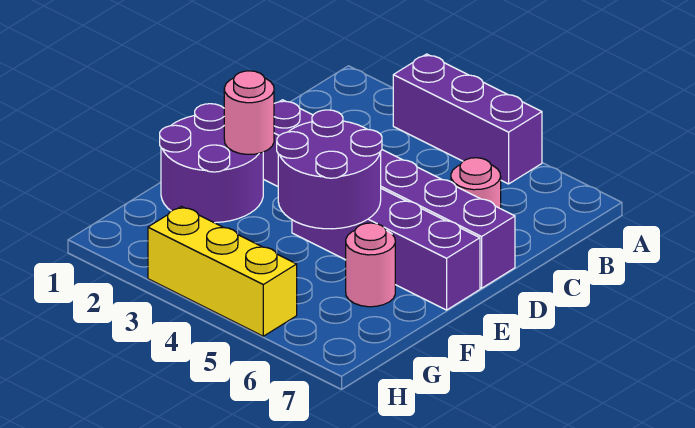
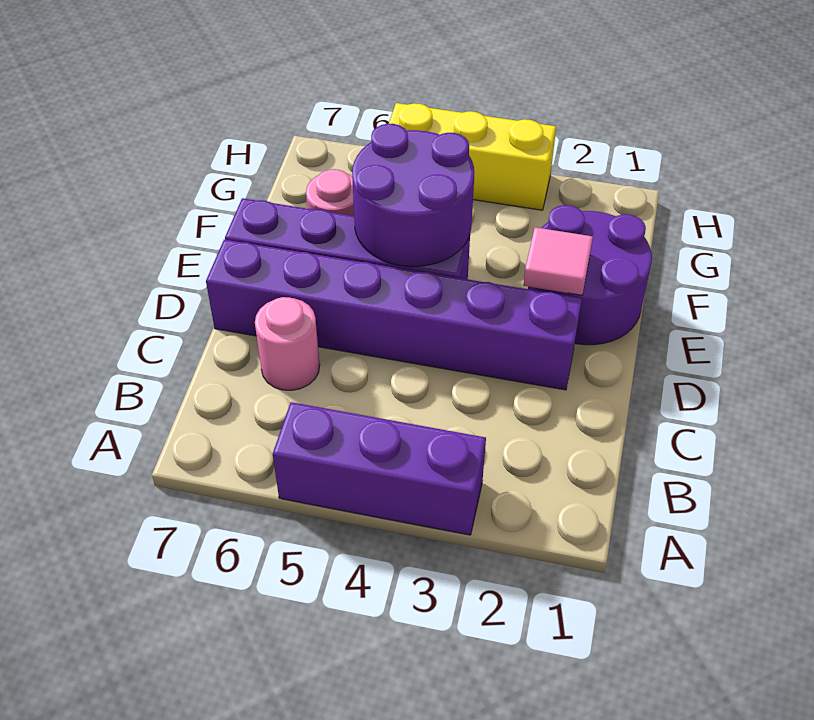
pink 1x1 round brick [224,71,274,154] -> pink 1x1 tile [523,227,593,295]

